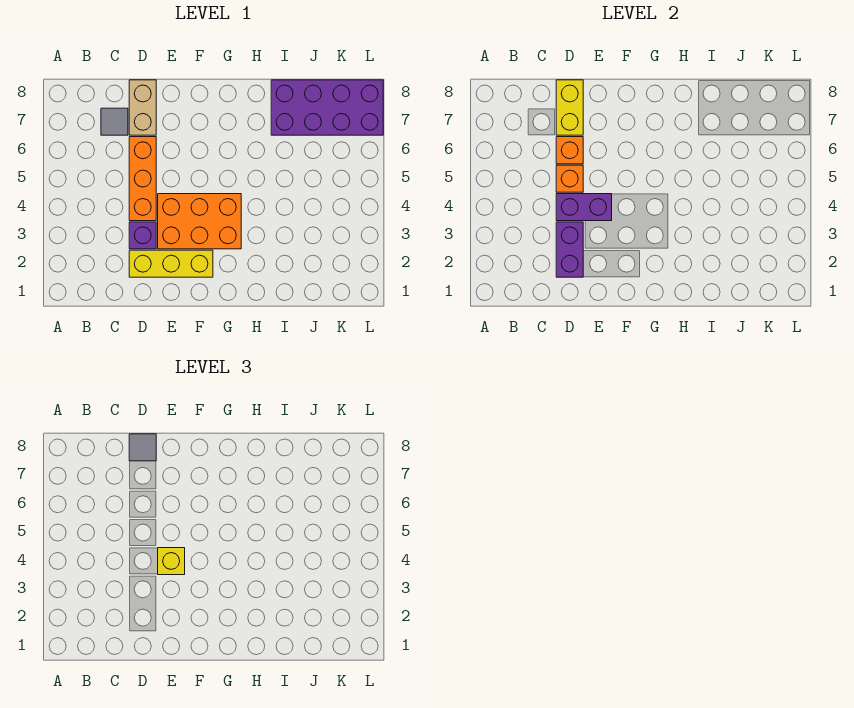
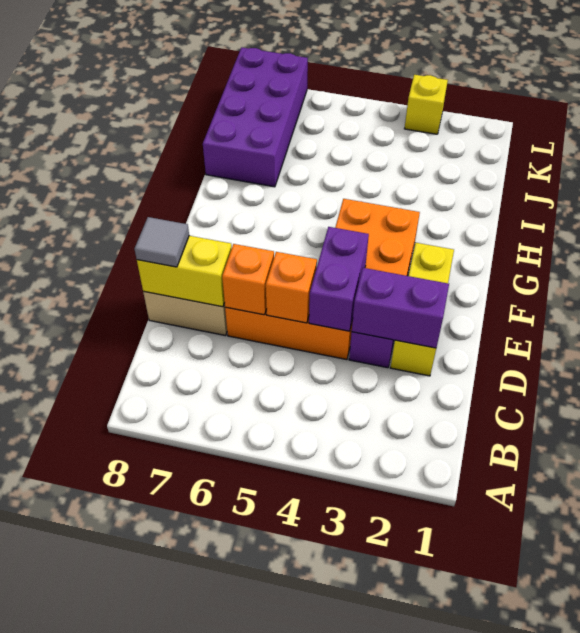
grey 1x1 tile [101,108,128,135] -> none
yellow 1x1 brick [158,548,185,575] -> yellow 1x1 brick moved to [404,75,448,134]

